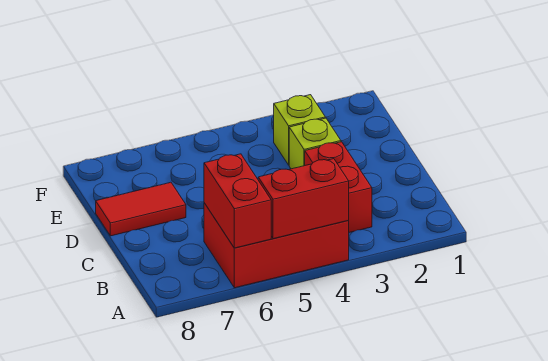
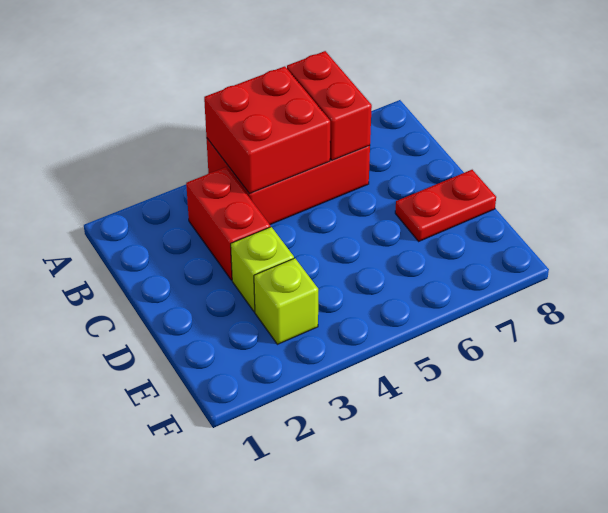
red 1x2 brick [258,159,349,239] -> red 2x2 brick [204,66,330,194]
red 1x2 tile [96,182,186,236] -> red 1x2 plate [395,170,496,241]

